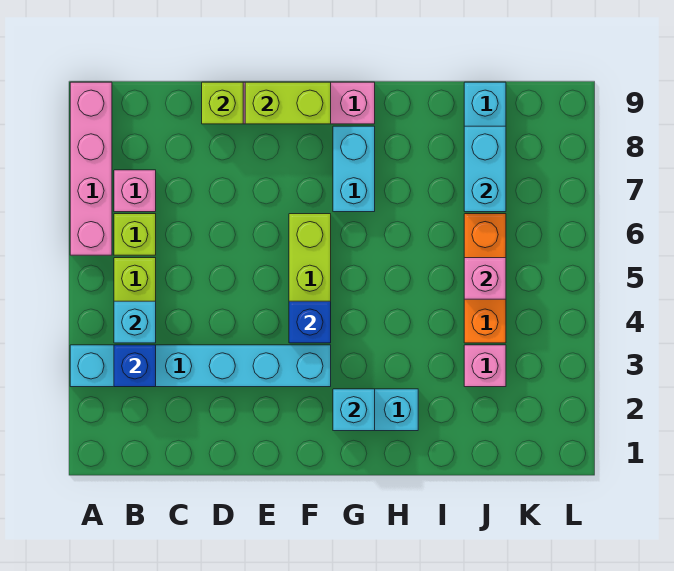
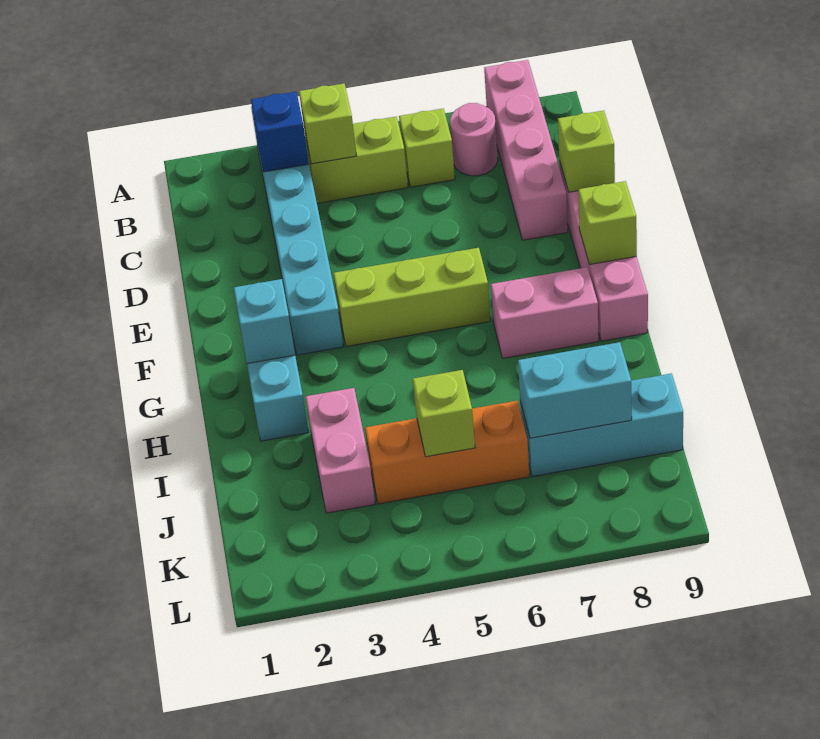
pink 1x4 brick [70,82,112,255] -> pink 1x4 brick turned to [484,60,568,240]
cyan 1x1 brick [114,301,156,343] -> lime 1x1 brick [299,84,357,164]
pink 1x1 brick [114,170,156,212] -> pink 1x1 round brick [450,103,498,176]
lime 1x2 brick [245,82,331,124] -> lime 1x1 brick [578,181,637,265]
blue 1x1 brick [289,301,331,343] -> none
cyan 1x2 brick [333,126,375,212] -> pink 1x2 brick [491,267,599,358]
pink 1x1 brick [464,345,506,387] -> pink 1x2 brick [306,388,375,513]
pink 1x1 brick [464,258,506,299] -> lime 1x1 brick [413,370,475,457]

